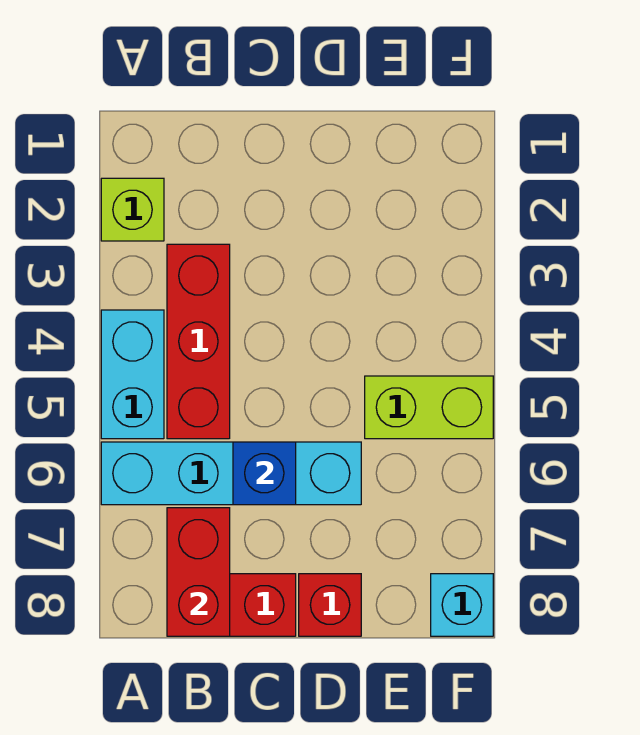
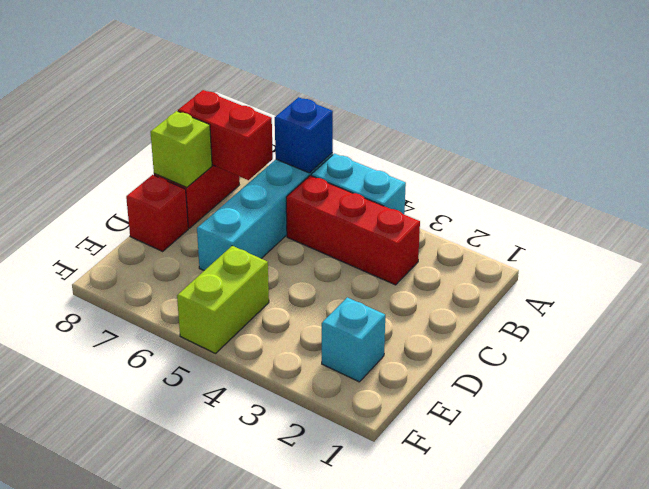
lime 1x1 brick [101,178,164,241] -> lime 1x1 brick moved to [150,111,212,188]
blue 1x1 brick [233,442,296,505] -> blue 1x1 brick moved to [275,97,333,173]
cyan 1x1 brick [431,574,493,636] -> cyan 1x1 brick moved to [322,297,385,382]

